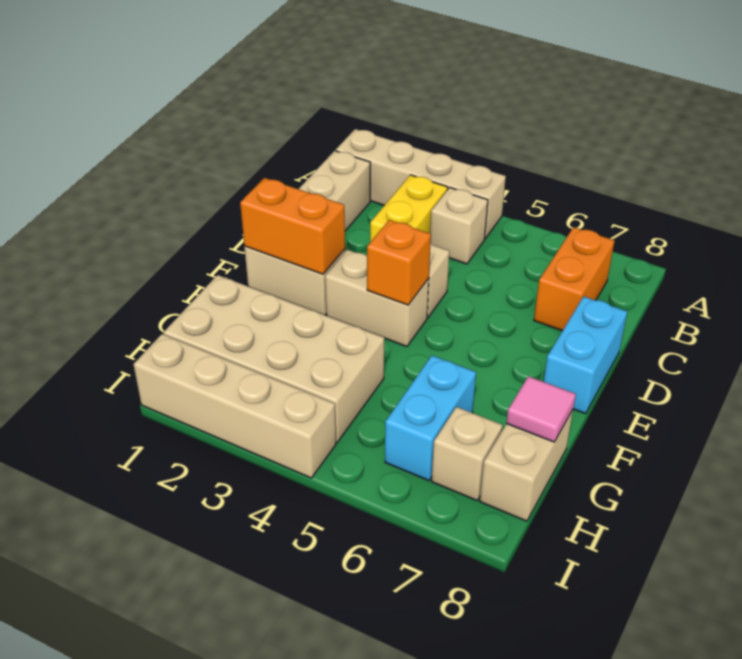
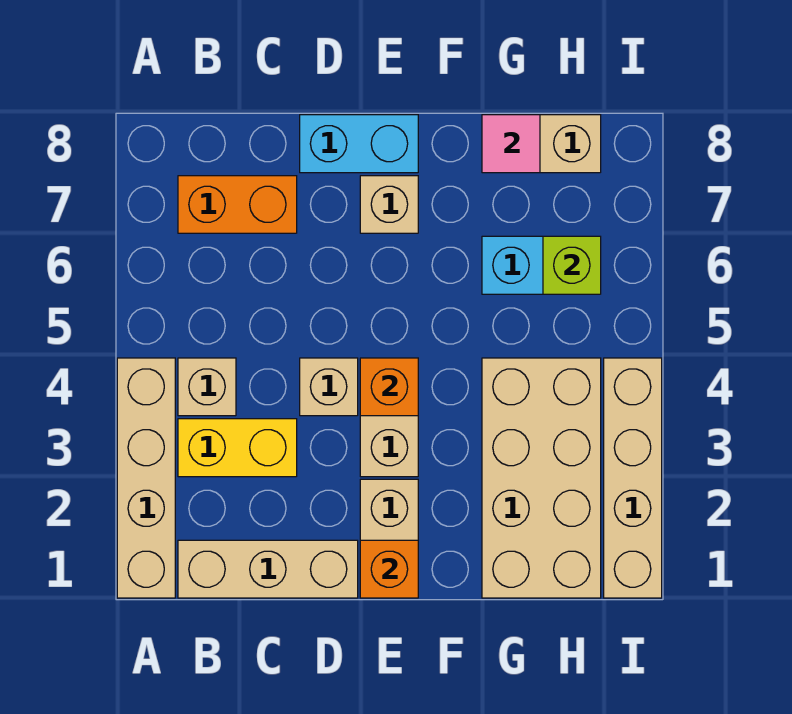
orange 1x2 brick [240,178,345,274] -> orange 1x1 brick [360,540,418,598]
none -> lime 1x1 brick [543,236,601,294]
tan 1x1 brick [432,407,503,500] -> tan 1x1 brick moved to [360,176,418,233]

